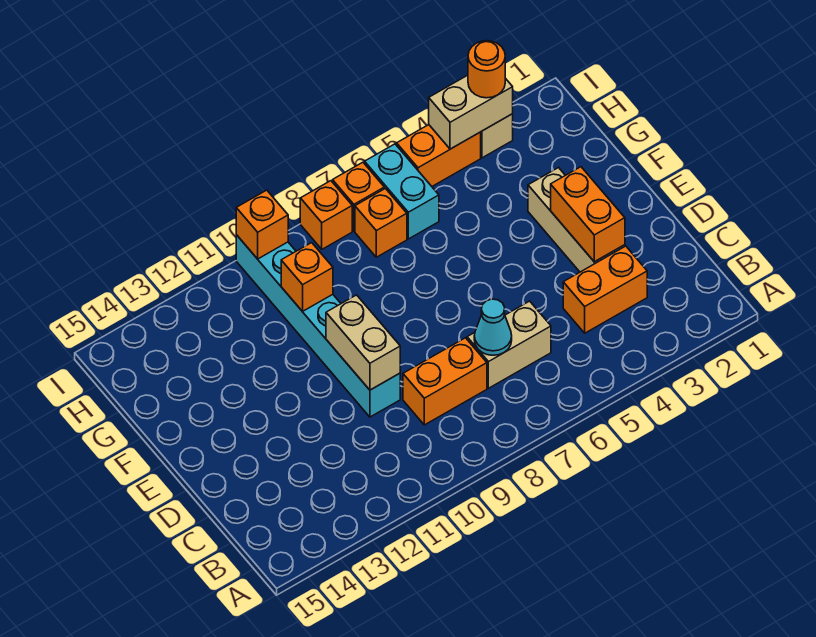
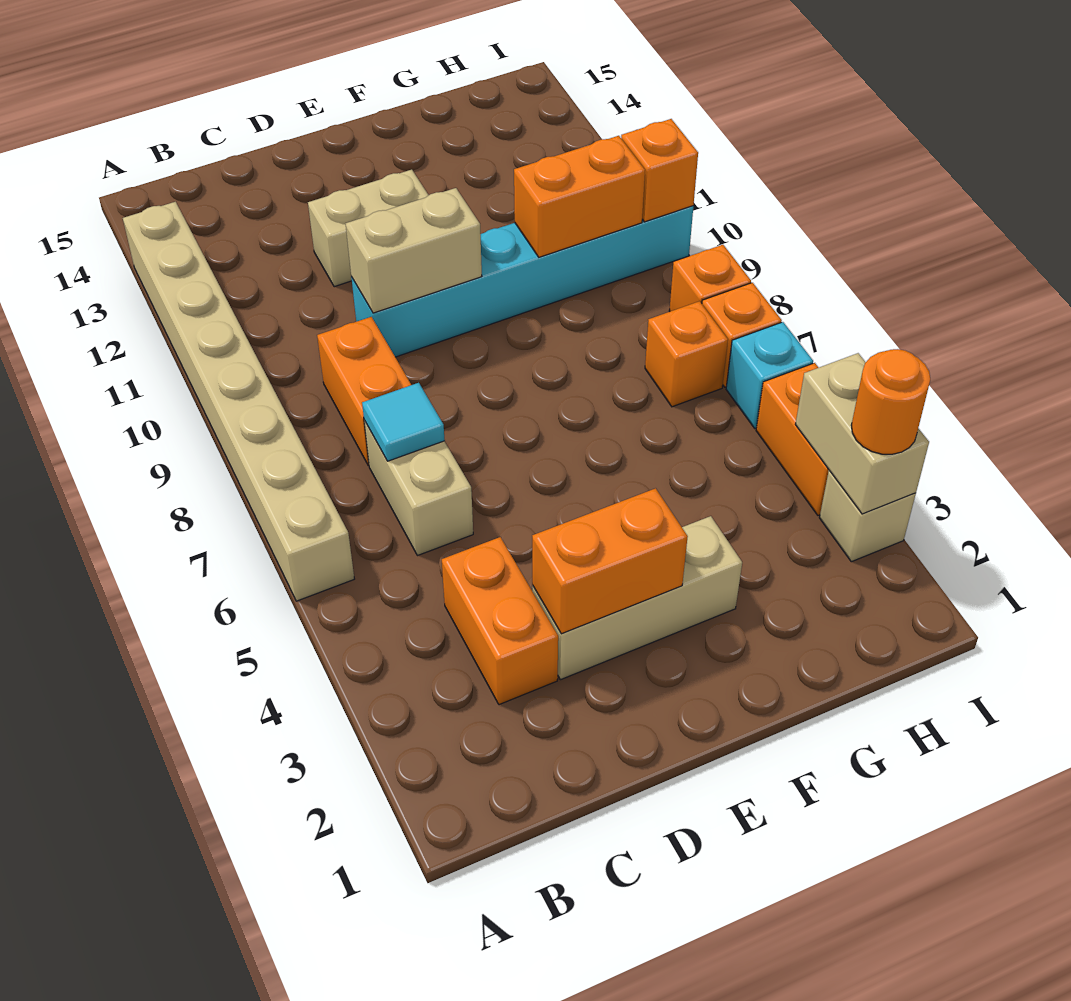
none -> tan 1x8 brick [123,202,354,601]
cyan 1x1 cone [474,299,512,355] -> cyan 1x1 tile [362,383,445,461]
none -> tan 1x2 brick [308,170,429,287]
orange 1x1 brick [281,243,333,312] -> orange 1x2 brick [514,136,645,257]
cyan 1x2 brick [365,144,439,239] -> cyan 1x1 brick [726,322,813,428]

